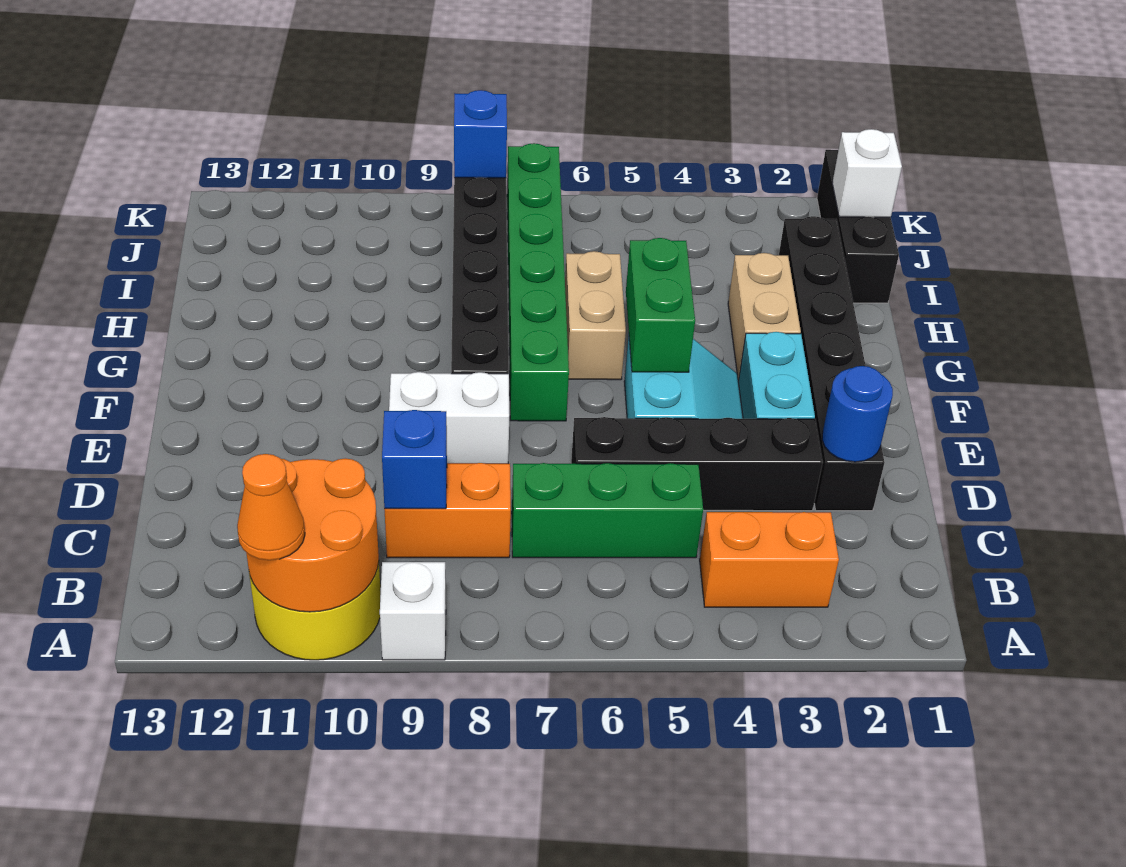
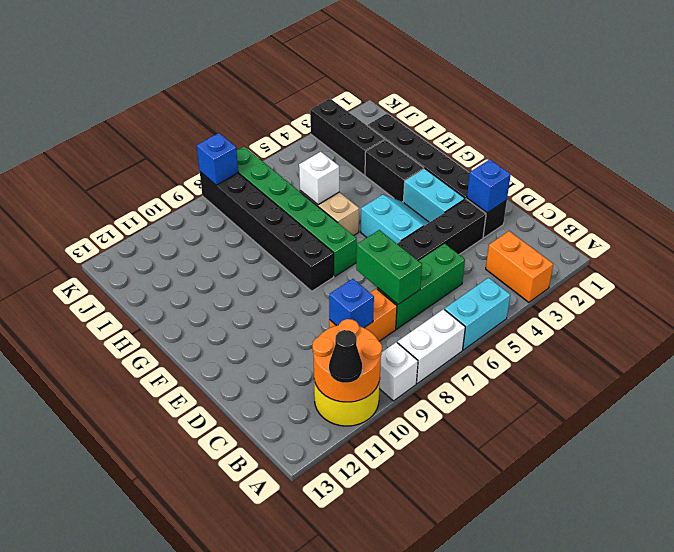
none -> cyan 1x2 brick [445,278,510,350]
orange 1x1 cone [237,454,305,560] -> black 1x1 cone [329,330,362,383]
orange 1x2 brick [700,512,839,607] -> orange 1x2 brick turned to [486,231,553,302]
blue 1x1 round brick [822,366,893,462] -> blue 1x1 brick [467,159,511,213]
white 1x2 brick [389,372,509,464] -> white 1x2 brick moved to [397,309,465,383]
green 1x2 brick [626,238,695,372] -> green 1x2 brick moved to [356,230,422,305]
tan 1x2 brick [728,253,801,380] -> black 1x2 brick [365,140,424,202]
black 1x3 brick [817,150,899,303] -> black 1x3 brick moved to [310,99,385,175]
white 1x1 brick [832,129,902,217] -> white 1x1 brick moved to [299,152,339,205]

